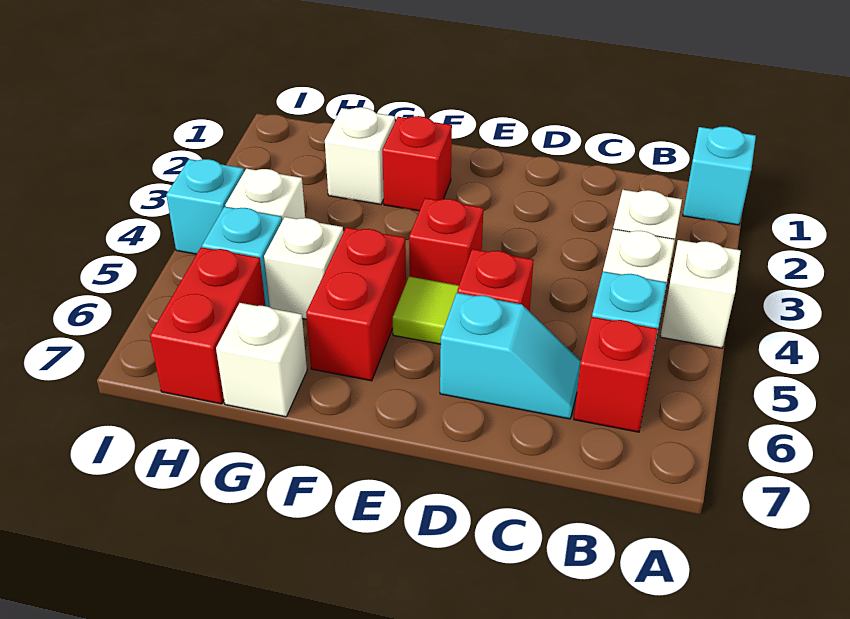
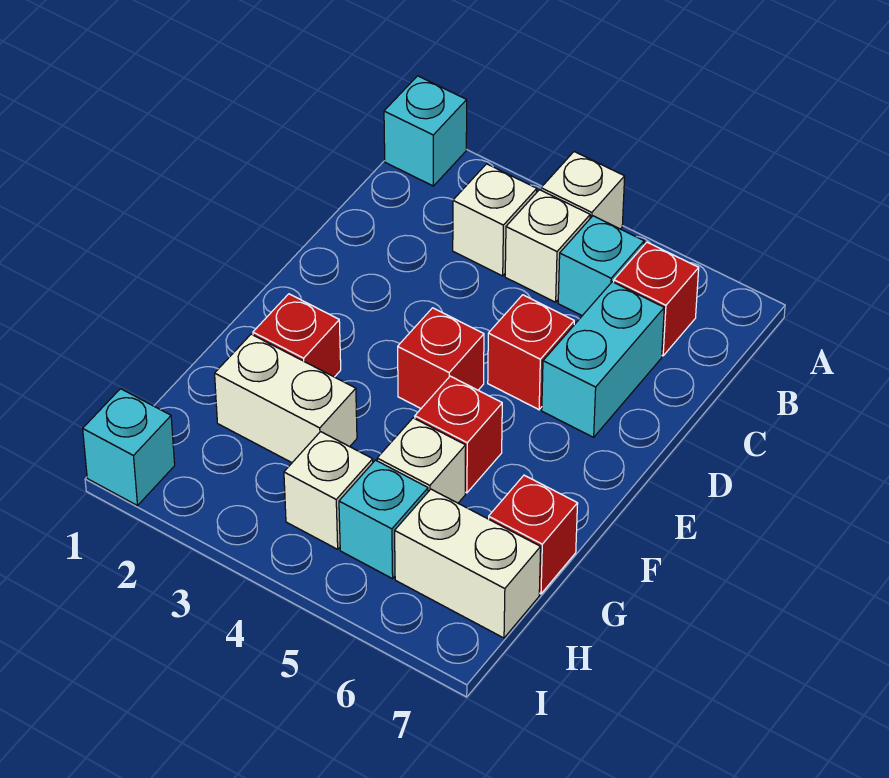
cyan 1x2 slope [440,293,581,419] -> cyan 1x2 brick [542,282,664,437]
lime 1x1 tile [393,277,459,344] -> none
red 1x2 brick [306,227,406,381] -> red 1x1 brick [415,376,502,493]
white 1x1 brick [325,107,395,204] -> white 1x2 brick [215,334,357,463]
white 1x1 brick [216,303,307,417] -> red 1x1 brick [489,475,578,594]
red 1x2 brick [150,247,265,404] -> white 1x2 brick [395,489,541,638]
cyan 1x1 brick [166,159,244,254] -> cyan 1x1 brick moved to [83,389,175,506]

